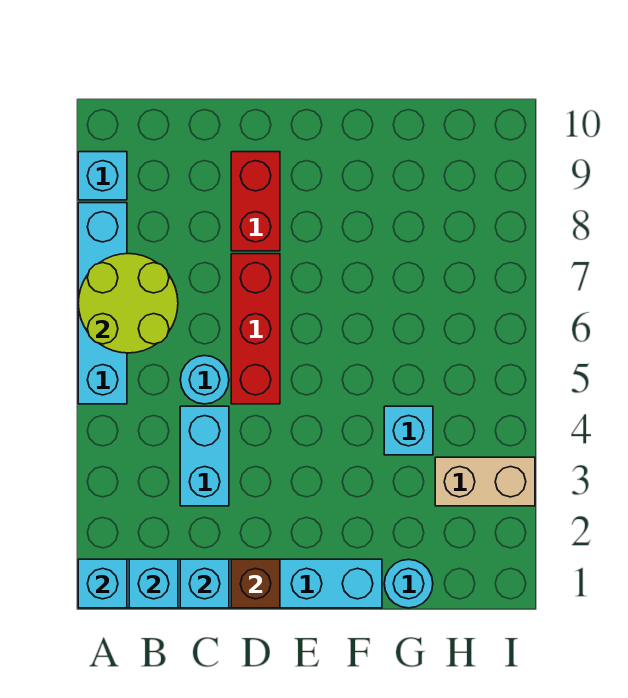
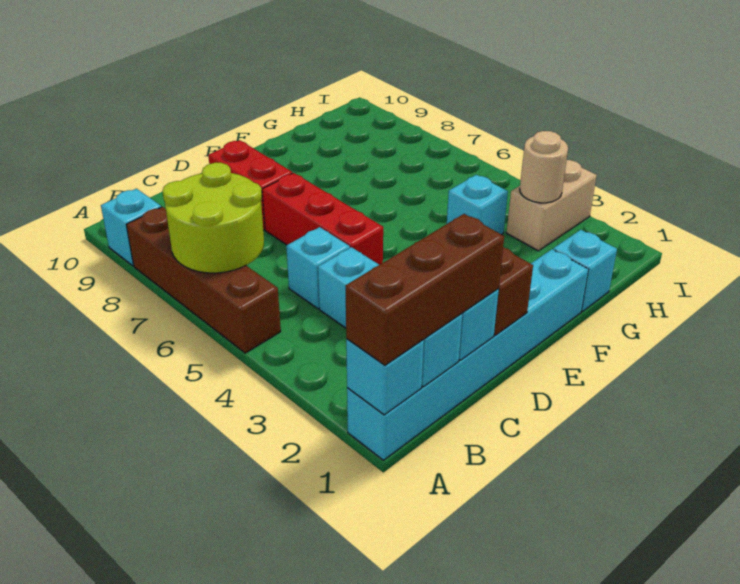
none -> brown 1x3 brick [346,214,504,365]
cyan 1x4 brick [78,203,127,404] -> brown 1x4 brick [126,207,281,353]
cyan 1x1 round brick [180,356,229,404] -> cyan 1x1 brick [286,227,350,309]
cyan 1x1 round brick [384,559,433,608] -> cyan 1x1 brick [553,230,617,311]
none -> tan 1x1 round brick [520,131,568,203]

